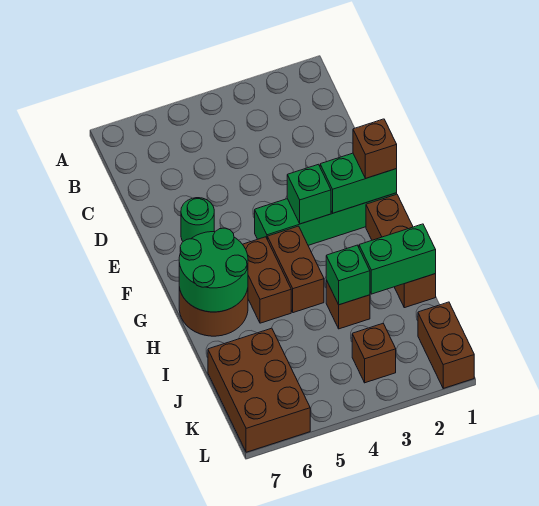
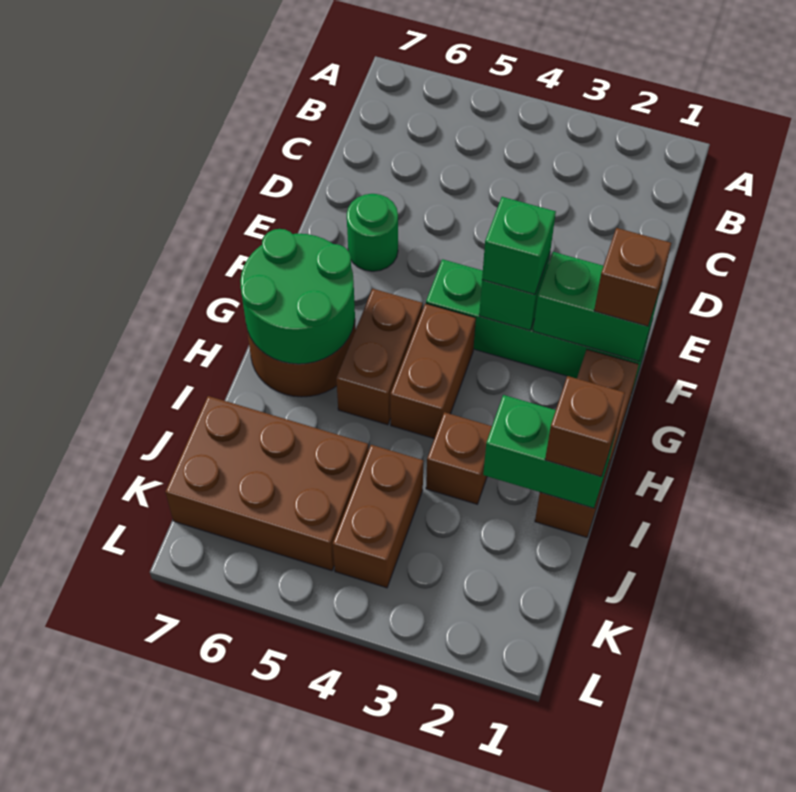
green 1x1 brick [326,245,370,305] -> green 1x1 brick moved to [482,197,556,295]
brown 2x3 brick [208,328,310,452] -> brown 2x3 brick turned to [165,396,368,571]
brown 1x2 brick [418,302,474,388] -> brown 1x2 brick moved to [333,445,424,588]
brown 1x1 brick [352,323,396,383] -> brown 1x1 brick moved to [545,376,625,477]

